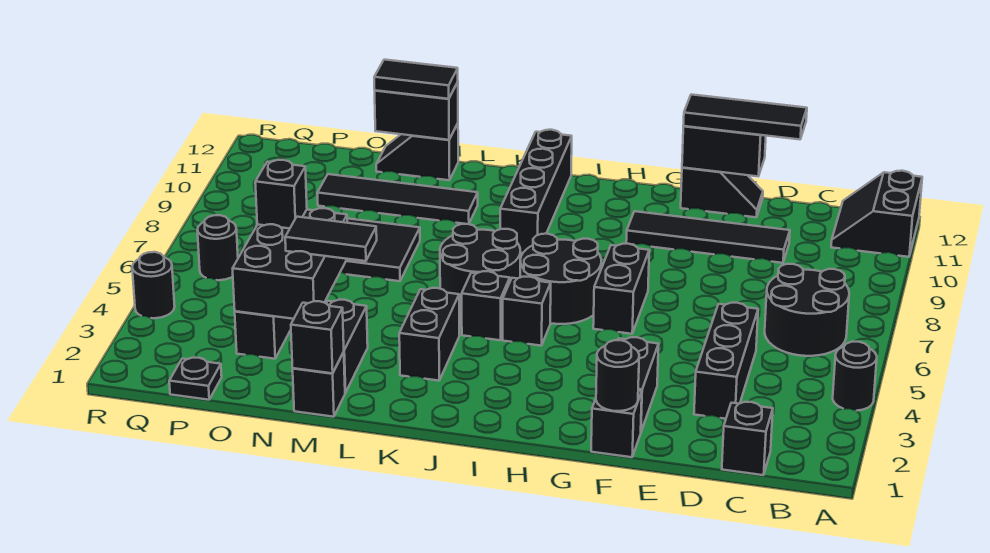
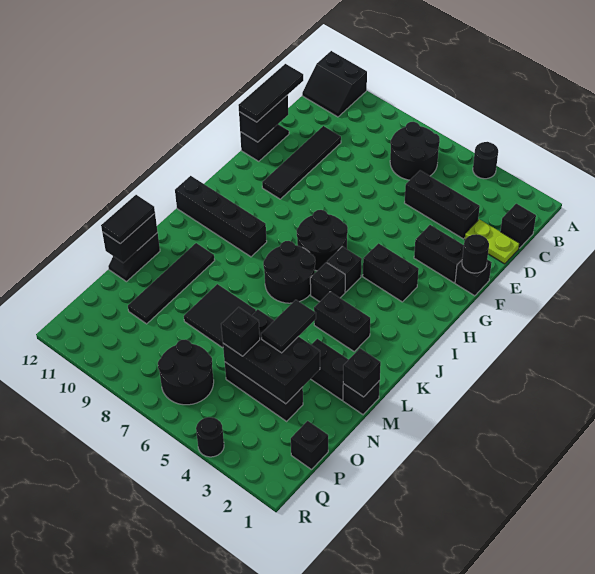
none -> lime 1x2 plate [465,219,519,264]
black 1x2 brick [593,244,649,334] -> black 1x2 brick moved to [363,243,419,302]
black 1x1 plate [169,358,222,400] -> black 1x1 brick [291,421,328,469]
black 1x1 round brick [197,215,238,280] -> black 2x2 round brick [158,340,214,405]

